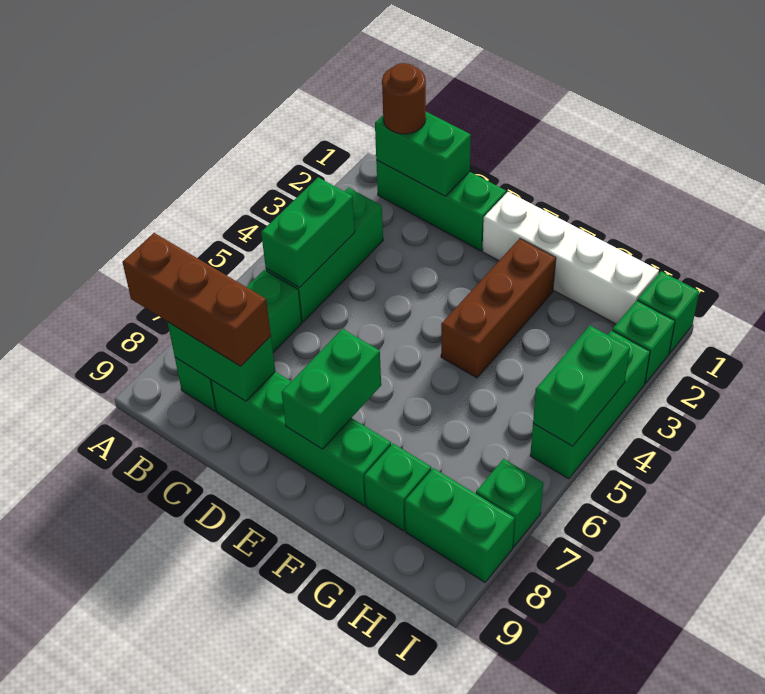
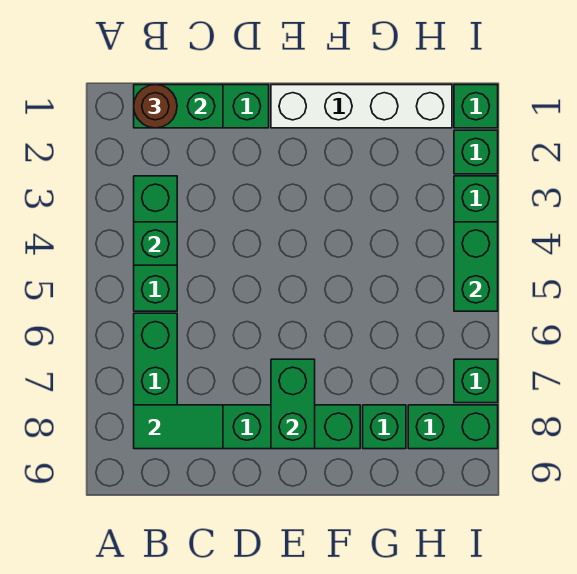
brown 1x3 brick [123,233,271,366] -> none
green 1x2 brick [261,177,355,287] -> green 1x1 brick [134,222,177,265]
green 1x2 brick [168,322,275,401] -> green 1x2 tile [134,405,223,449]
brown 1x3 brick [441,239,556,378] -> none

